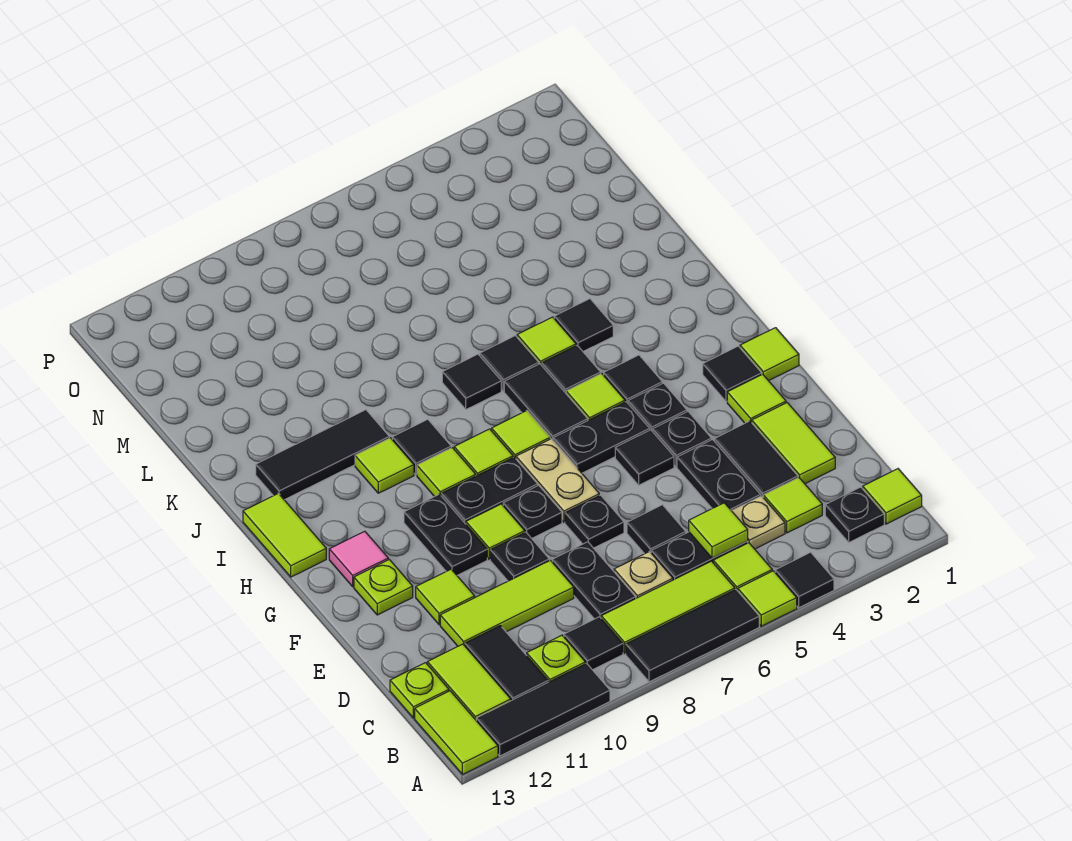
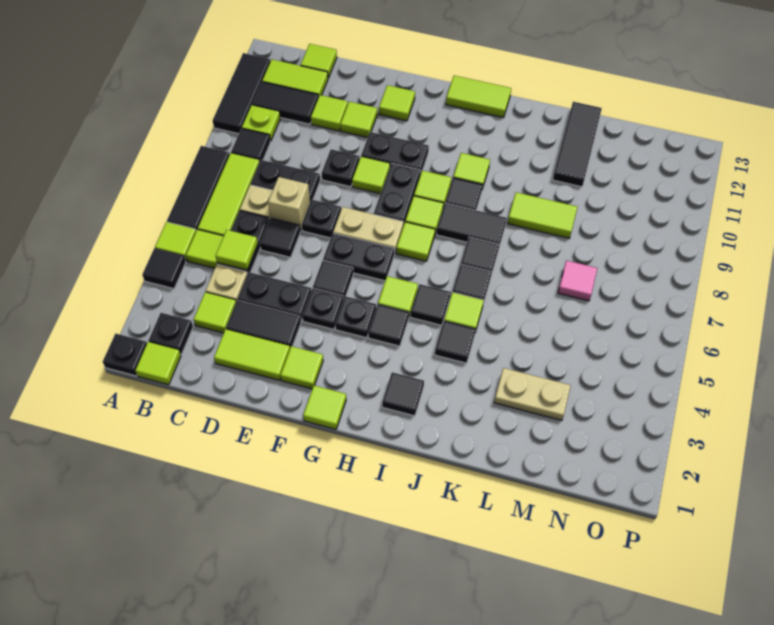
lime 1x2 tile [415,691,498,775] -> lime 1x2 tile moved to [508,192,577,238]
lime 1x1 plate [390,663,449,718] -> lime 1x1 tile [301,44,337,78]
none -> tan 1x1 brick [268,177,310,231]
lime 1x3 tile [440,560,574,646] -> lime 1x1 tile [311,95,348,131]
black 1x1 plate [503,485,562,538] -> black 1x1 plate moved to [103,334,147,376]
lime 1x1 plate [354,560,413,615] -> lime 1x1 tile [379,85,415,121]
black 1x1 tile [703,346,762,402] -> black 1x1 tile moved to [382,372,424,416]
black 1x2 plate [553,402,650,473] -> black 1x2 plate turned to [323,233,395,281]
pink 1x1 tile [329,531,388,587] -> pink 1x1 tile moved to [558,260,597,301]
black 1x2 tile [504,364,588,440] -> black 1x2 tile moved to [437,203,507,247]
black 1x3 tile [256,410,389,500] -> black 1x3 tile moved to [553,102,602,187]
none -> tan 1x2 plate [494,368,571,420]

